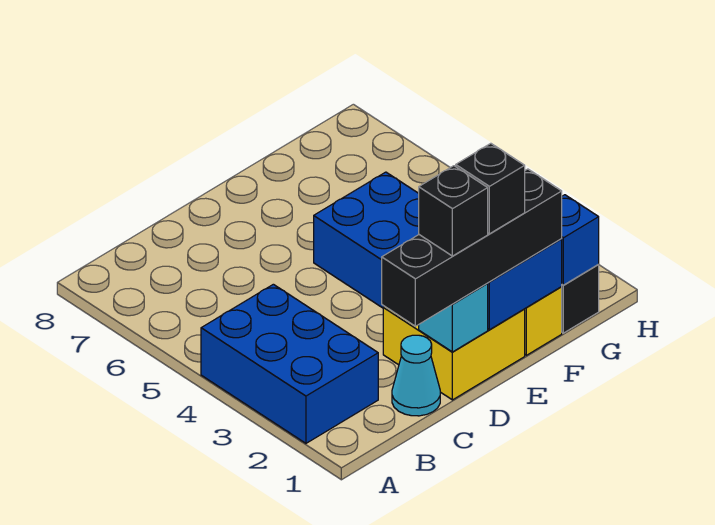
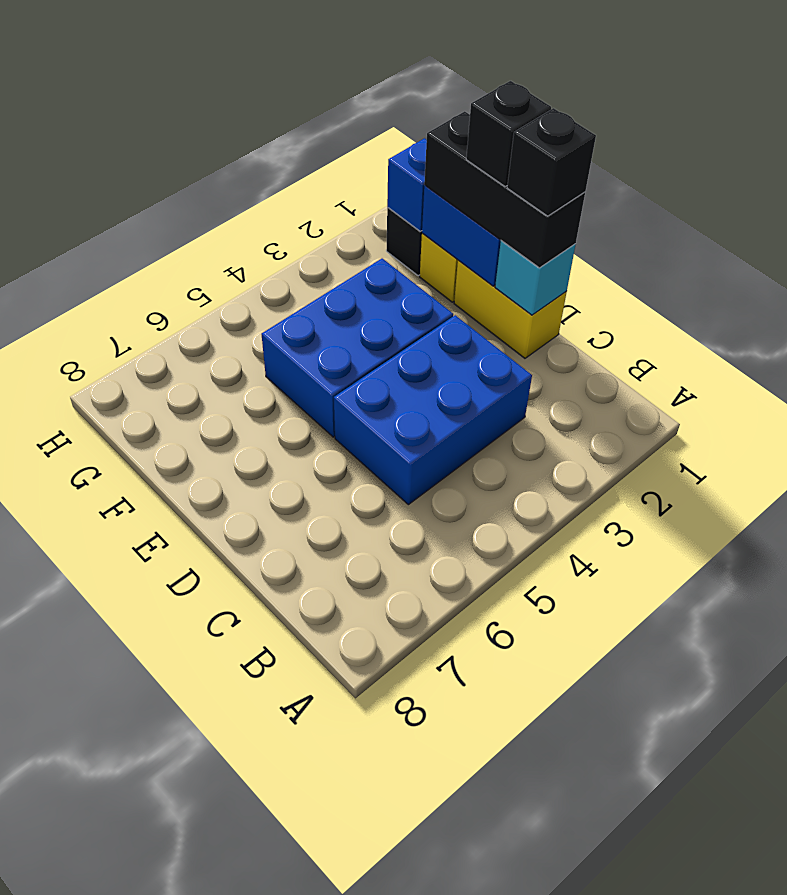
blue 2x3 brick [201,284,378,443] -> blue 2x3 brick moved to [334,315,532,505]
cyan 1x1 cone [392,335,440,416] -> none
black 1x4 brick [382,169,562,326] -> black 1x3 brick [424,111,585,268]
yellow 2x2 brick [383,306,525,400] -> yellow 1x2 brick [454,260,567,358]

